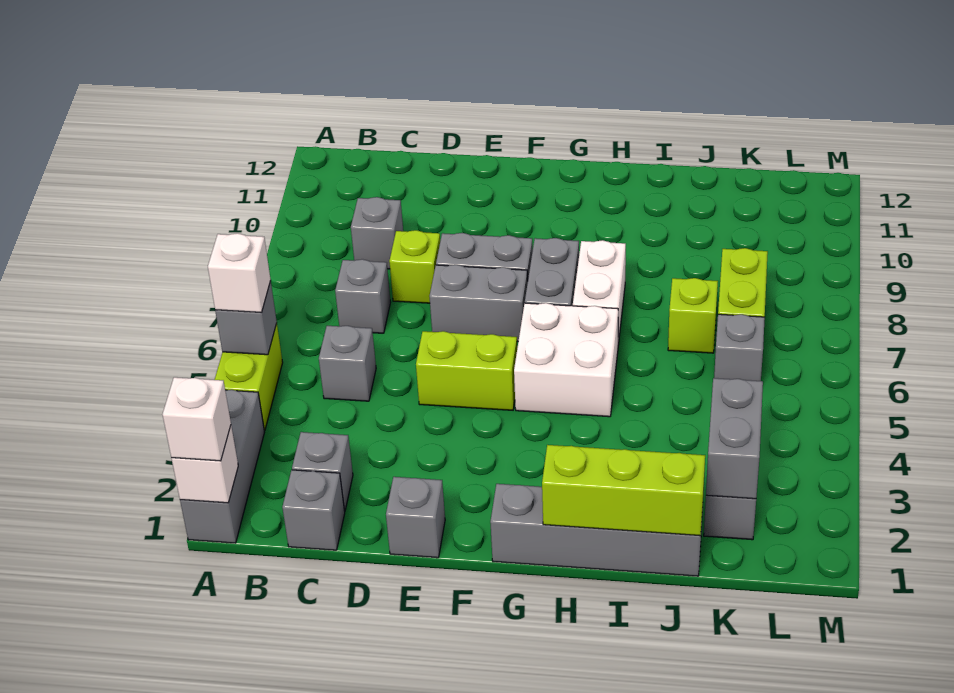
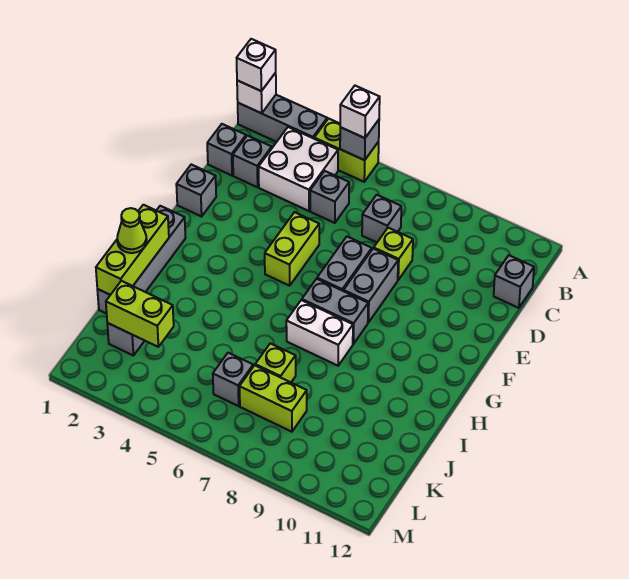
grey 1x1 brick [351,197,403,269] -> grey 1x1 brick moved to [494,255,534,308]
white 2x2 brick [514,303,618,417] -> white 2x2 brick moved to [259,127,338,211]
none -> lime 1x1 cone [117,208,147,253]
grey 1x2 brick [706,378,763,499] -> lime 1x2 brick [106,281,174,347]

